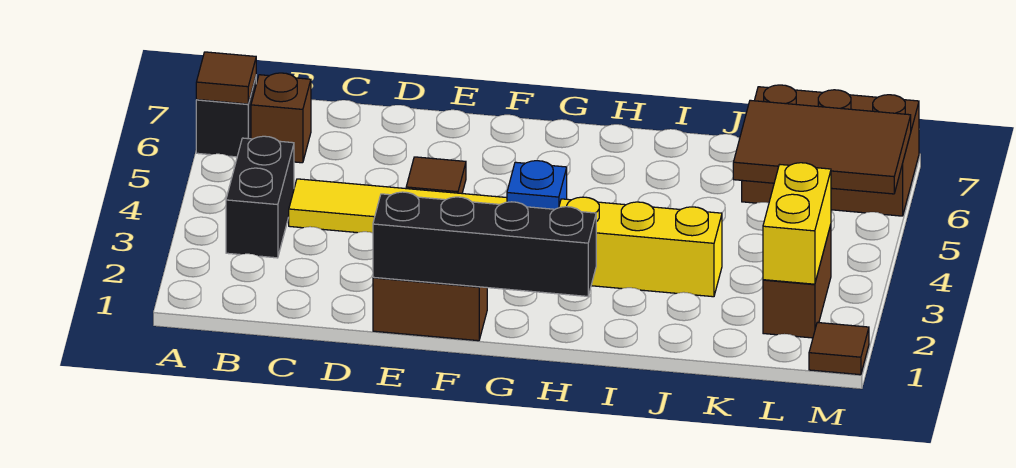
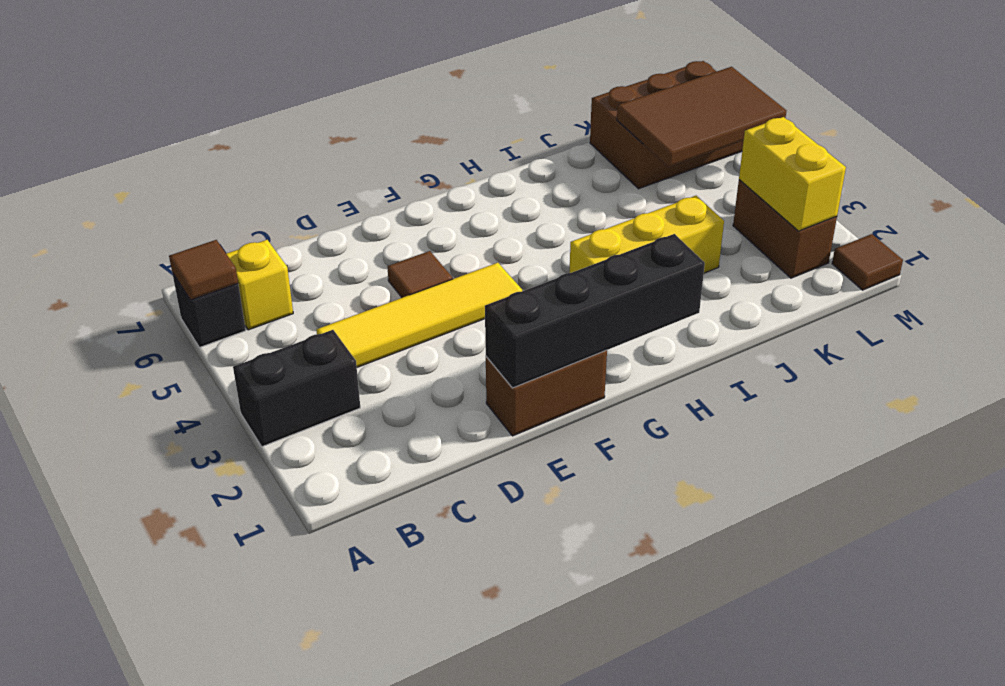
black 1x2 brick [226,136,294,258] -> black 1x2 brick turned to [233,330,360,447]
brown 1x1 brick [251,73,311,163] -> yellow 1x1 brick [226,240,293,330]
blue 1x1 brick [507,161,567,209] -> none

